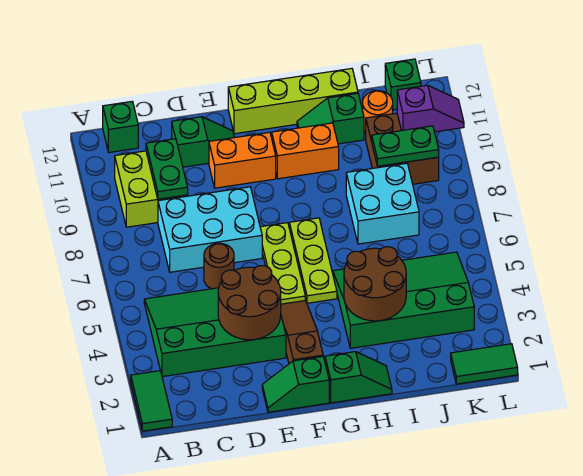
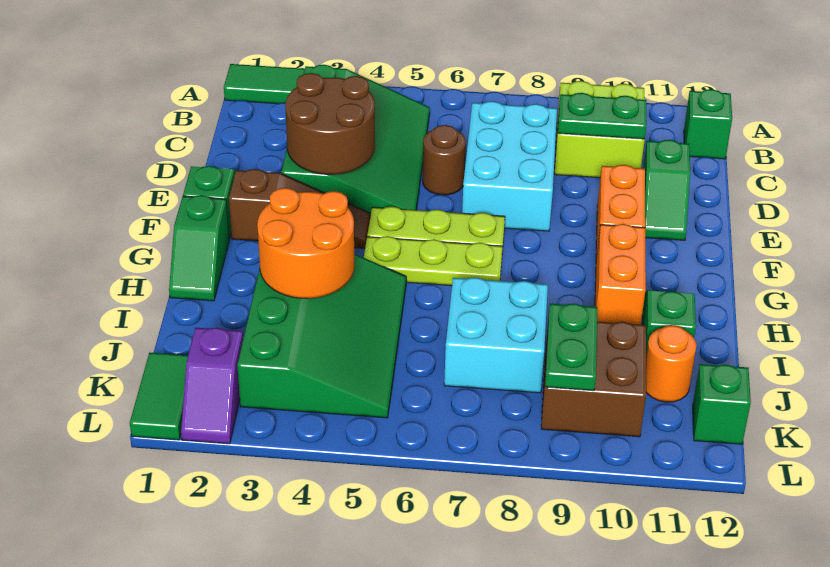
lime 1x4 brick [228,69,358,134] -> none
brown 2x2 round brick [344,247,406,321] -> orange 2x2 round brick [257,188,354,298]
purple 1x2 slope [397,85,464,132] -> purple 1x2 slope moved to [181,328,243,444]

